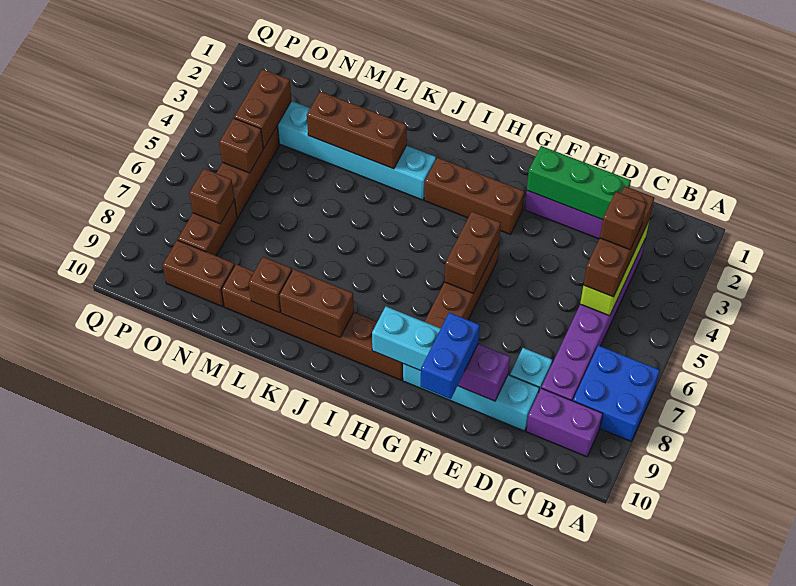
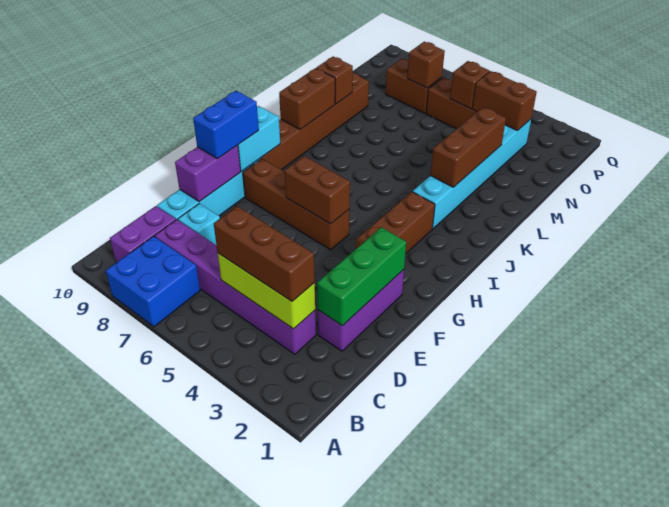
brown 1x1 brick [600,192,646,250] -> none
blue 1x2 brick [421,313,480,399] -> blue 1x2 brick turned to [193,91,259,159]
brown 1x2 brick [163,240,235,307] -> none

